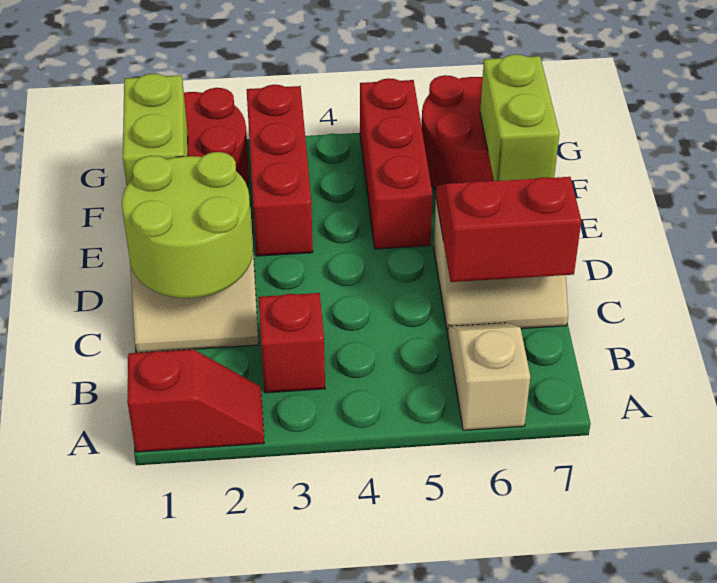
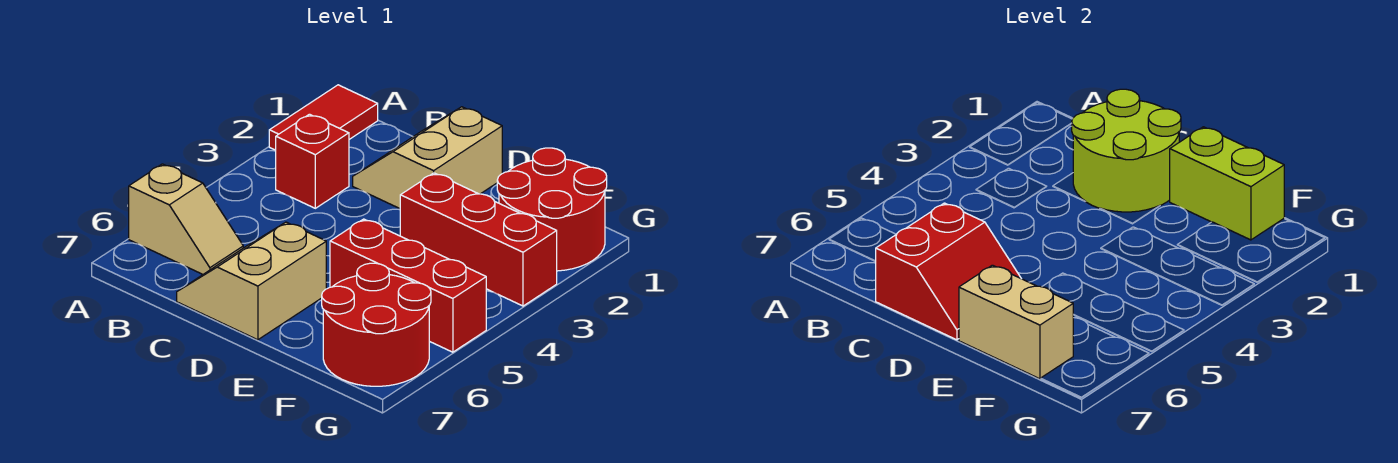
red 1x2 slope [127,349,264,452] -> red 1x2 tile [269,85,378,150]
lime 1x2 brick [480,54,559,181] -> tan 1x2 brick [959,265,1073,379]

